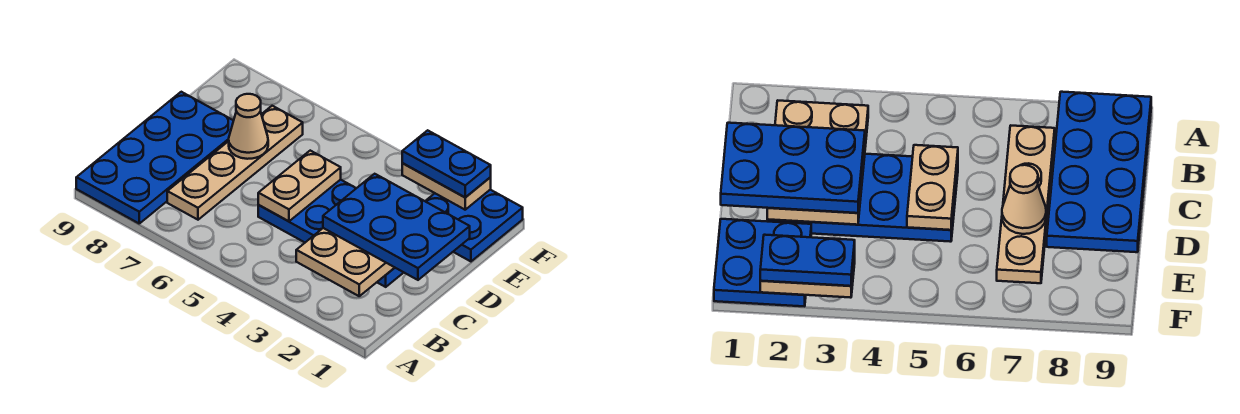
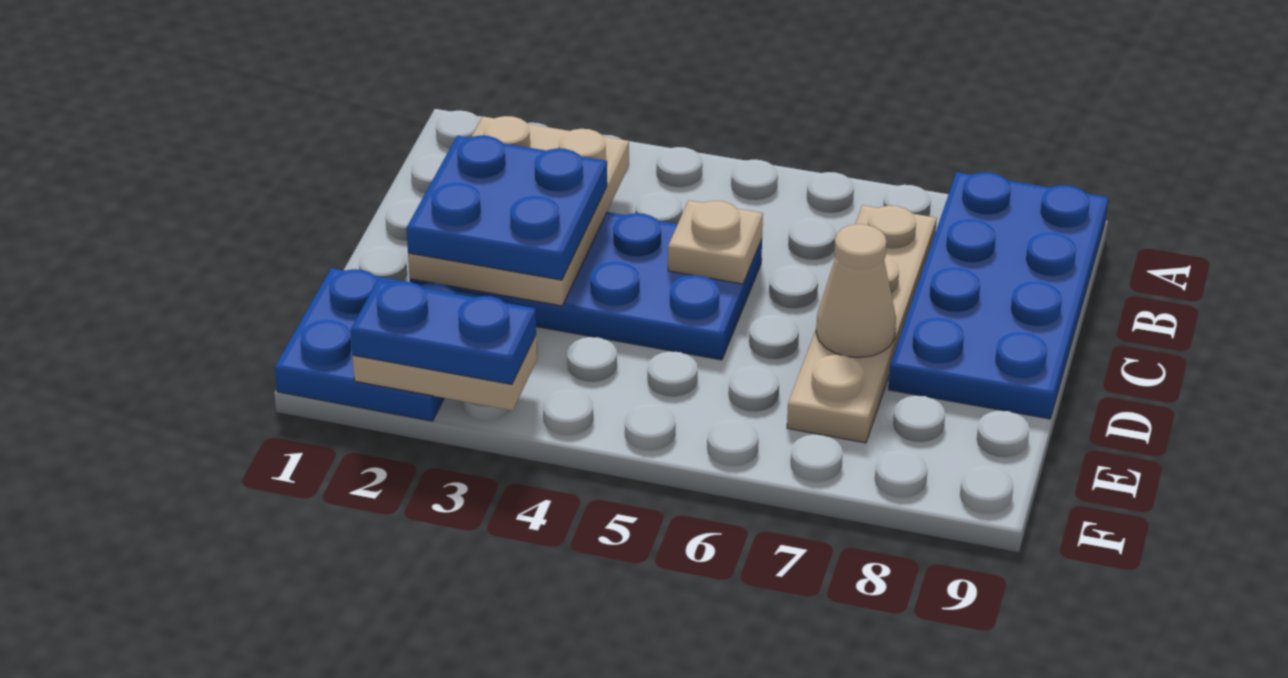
blue 2x3 plate [323,174,470,280] -> blue 2x2 plate [406,135,607,280]
tan 1x2 plate [258,151,341,221] -> tan 1x1 plate [668,200,763,284]

